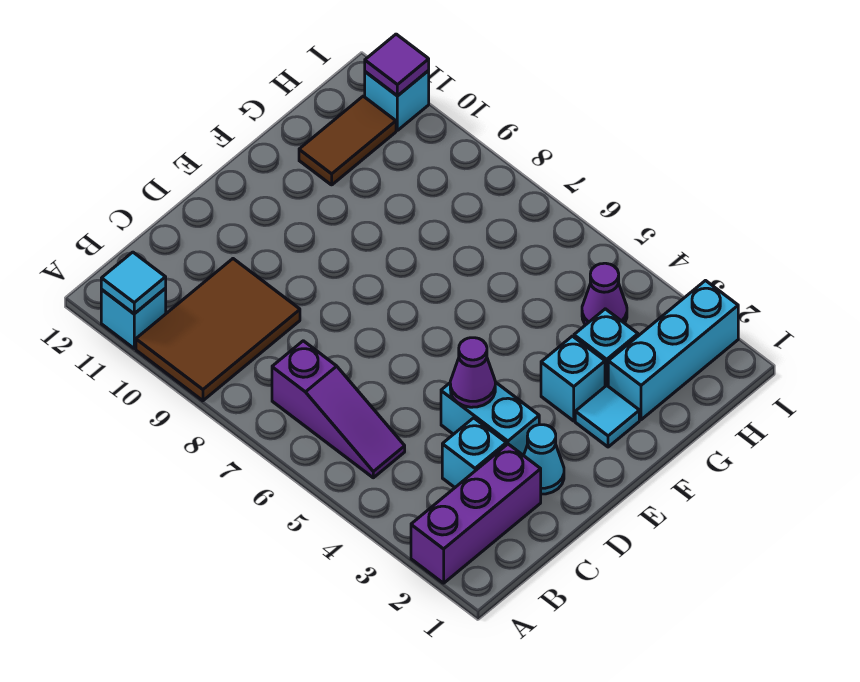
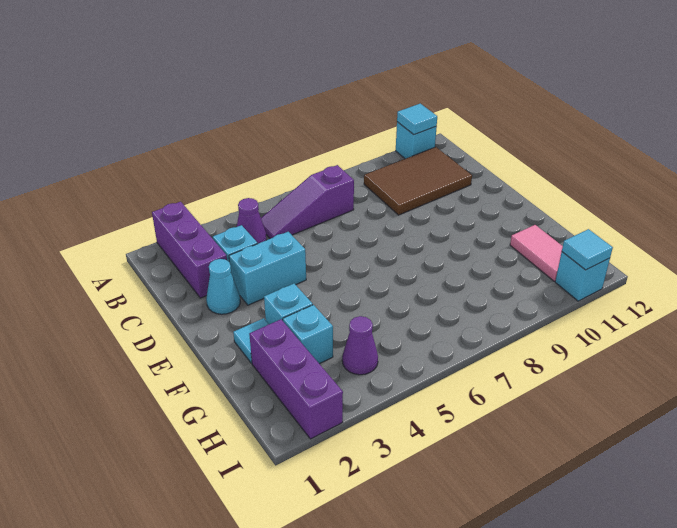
brown 2x3 tile [136,259,300,401] -> brown 2x3 tile turned to [364,147,472,215]
purple 1x1 cone [450,338,495,407] -> purple 1x1 cone moved to [237,198,266,243]
cyan 1x3 brick [608,281,738,420] -> purple 1x3 brick [249,319,343,439]
brown 1x2 tile [299,96,396,185] -> pink 1x2 tile [510,225,563,281]
purple 1x1 tile [365,34,429,96] -> cyan 1x1 tile [562,229,613,270]

